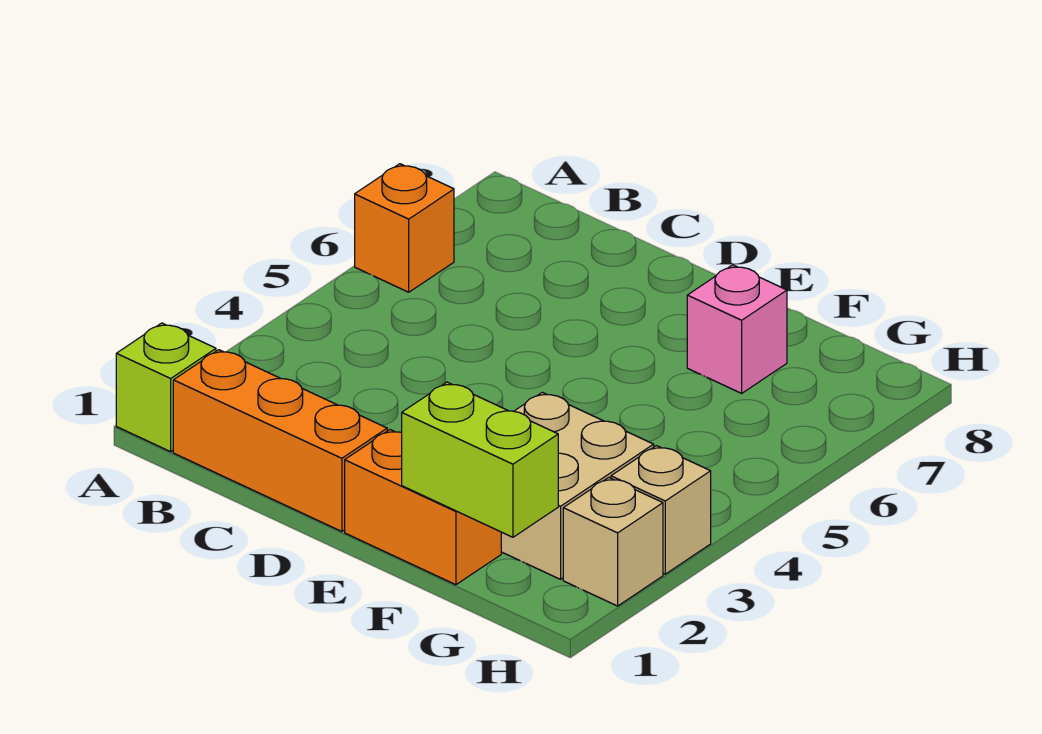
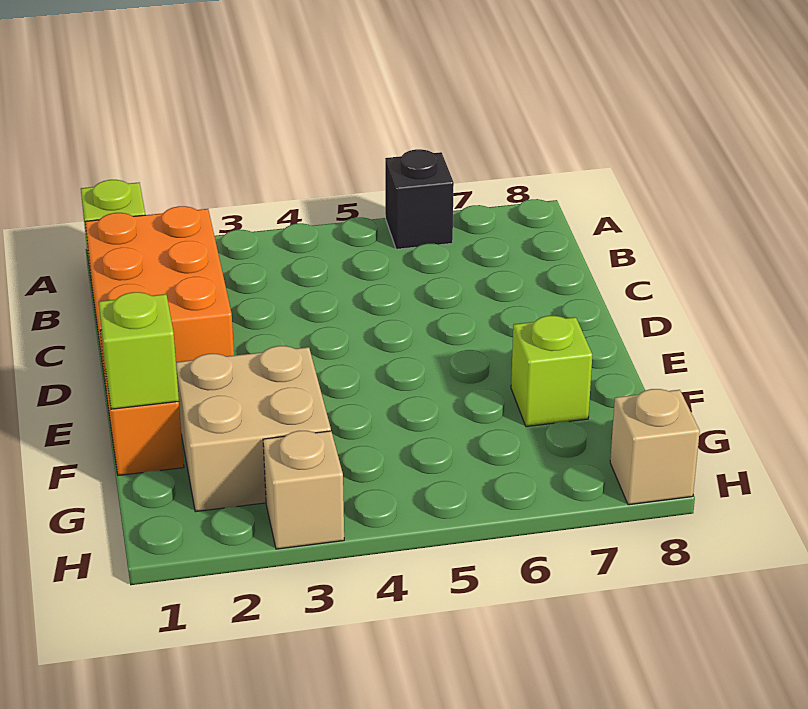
orange 1x1 brick [355,164,454,292] -> black 1x1 brick [385,149,454,249]
orange 1x3 brick [173,350,387,532] -> orange 2x3 brick [85,206,234,386]
lime 1x2 brick [402,382,558,537] -> lime 1x1 brick [99,292,179,409]
pink 1x1 brick [687,265,787,393] -> lime 1x1 brick [511,316,592,427]
tan 1x1 brick [563,477,663,606] -> tan 1x1 brick moved to [610,389,700,505]

